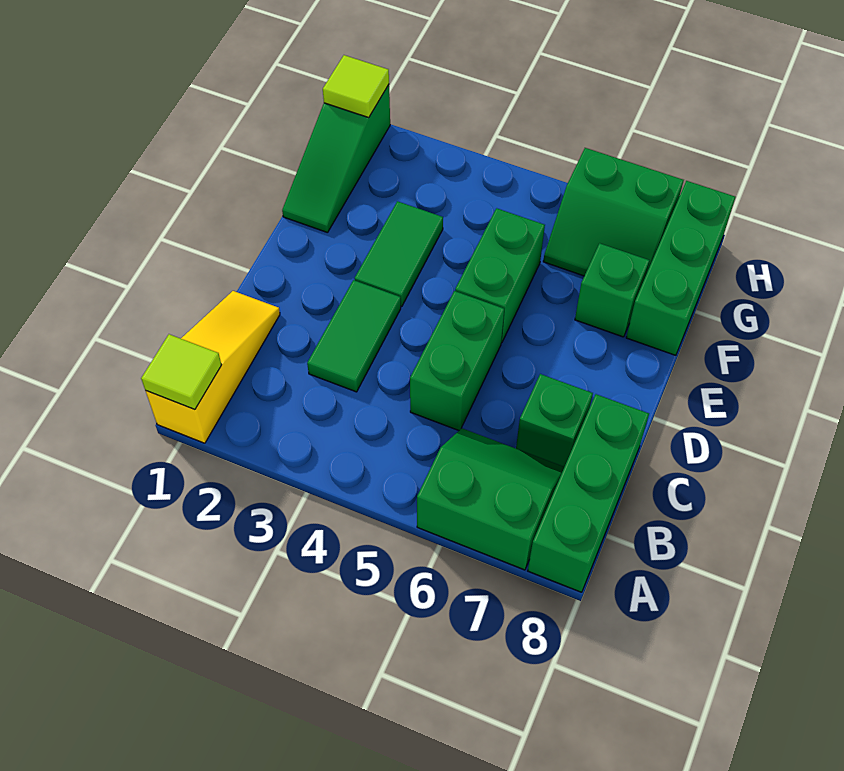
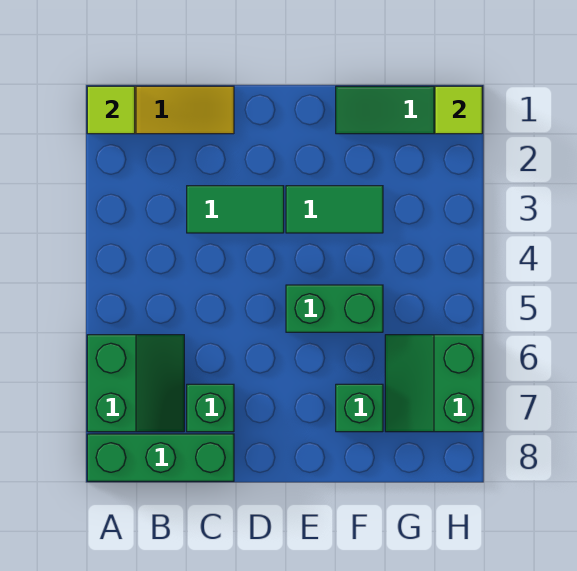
green 1x2 brick [410,291,504,430] -> none
green 1x3 brick [626,181,735,355] -> none

